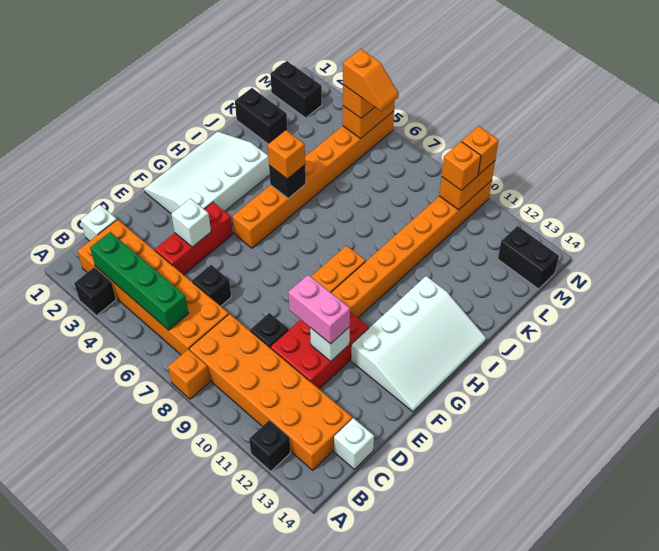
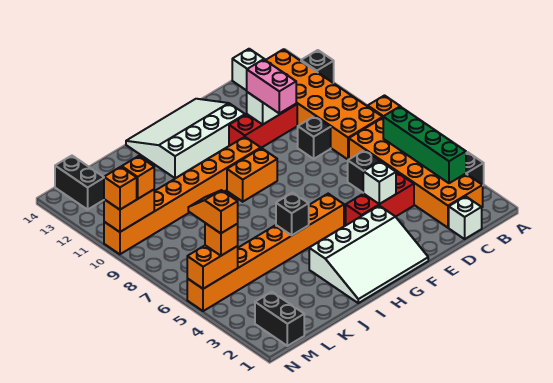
red 2x3 brick [270,312,369,389] -> red 1x3 brick [229,104,297,148]
orange 1x1 brick [268,130,305,179] -> none
black 1x2 brick [235,88,287,144] -> none

